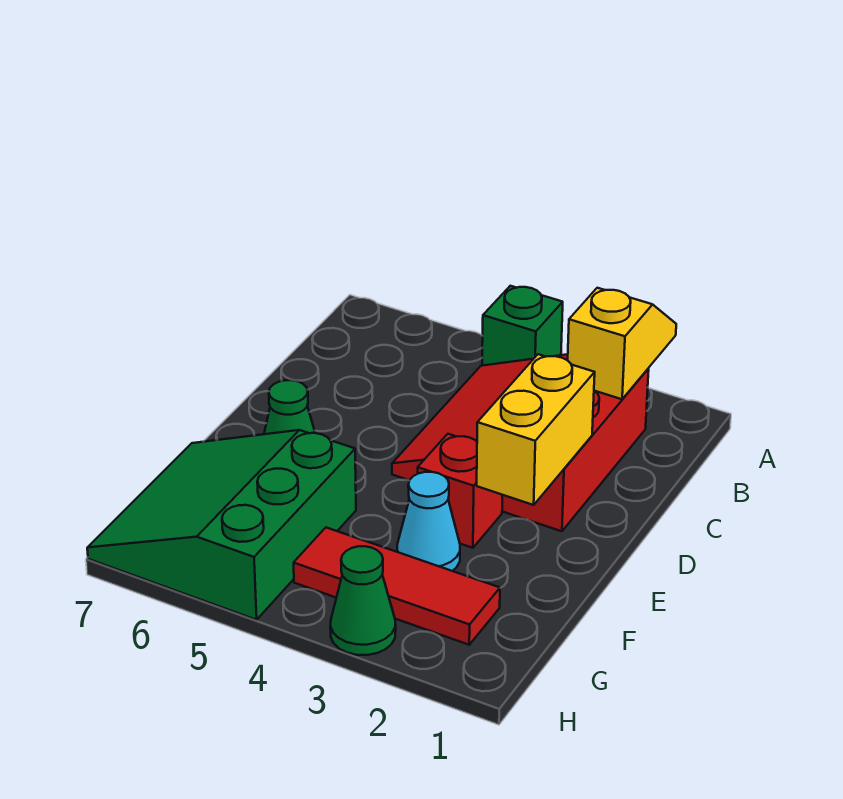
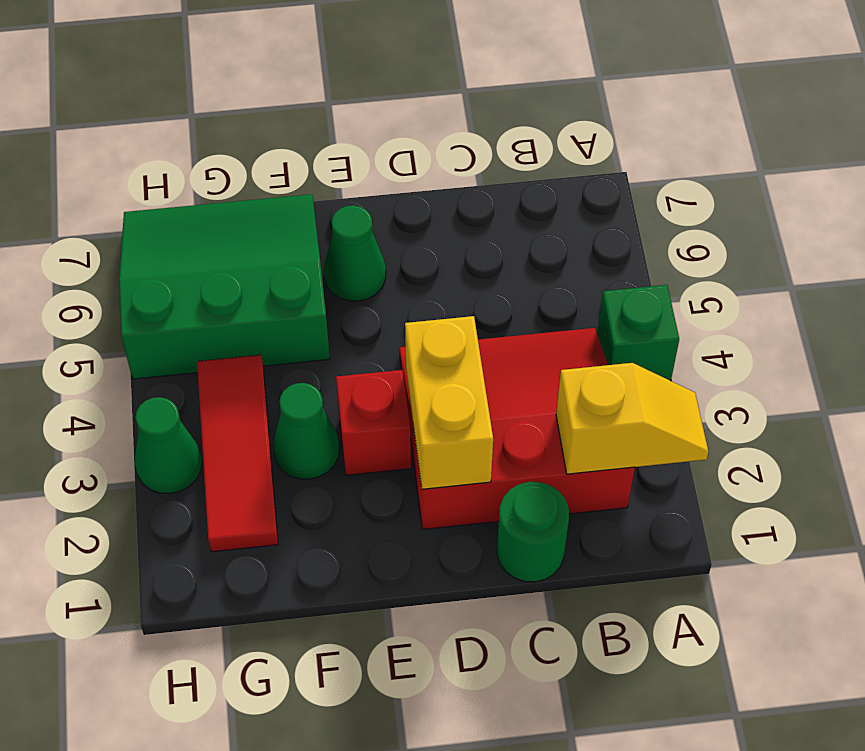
none -> green 1x1 round brick [497,482,569,582]
yellow 1x2 brick [477,354,595,505] -> yellow 1x2 brick turned to [405,316,493,489]
cyan 1x1 cone [397,472,460,571] -> green 1x1 cone [273,383,339,479]

